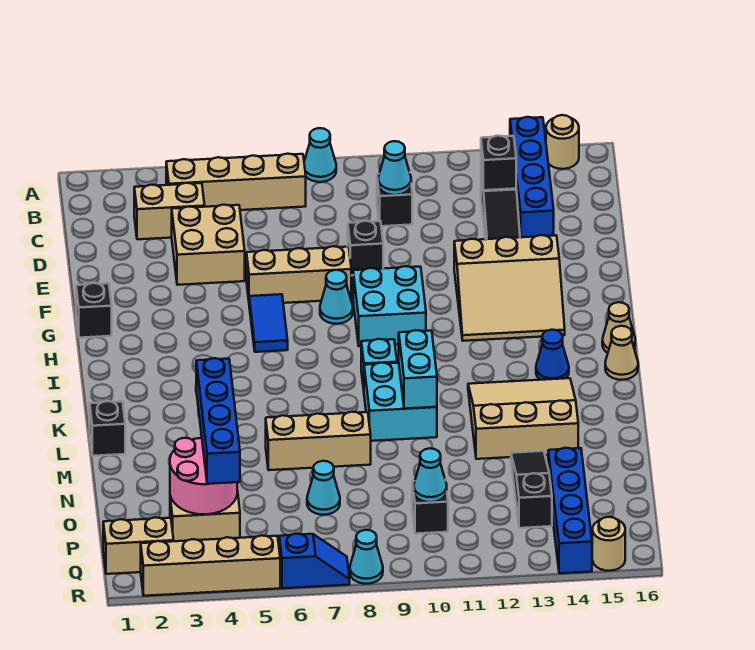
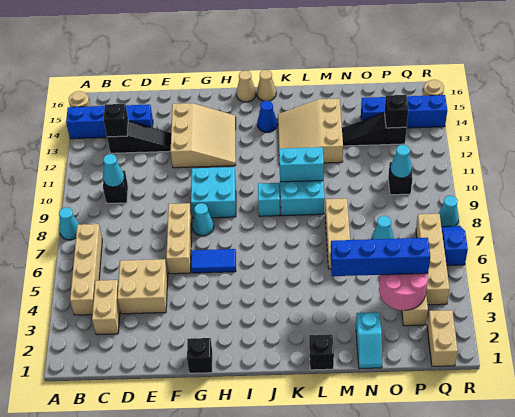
black 1x1 brick [348,221,383,276] -> black 1x1 brick moved to [385,95,408,128]
none -> cyan 1x2 slope [356,312,382,369]
tan 1x4 brick [141,535,280,596] -> tan 1x4 brick moved to [416,214,450,305]

